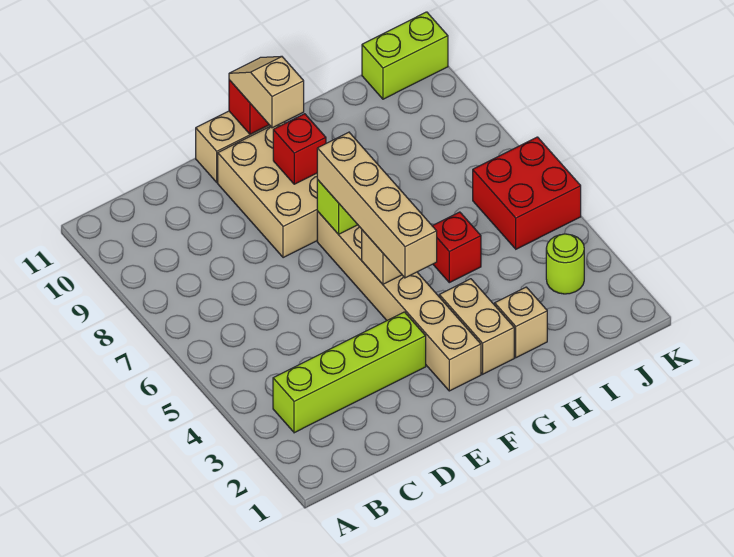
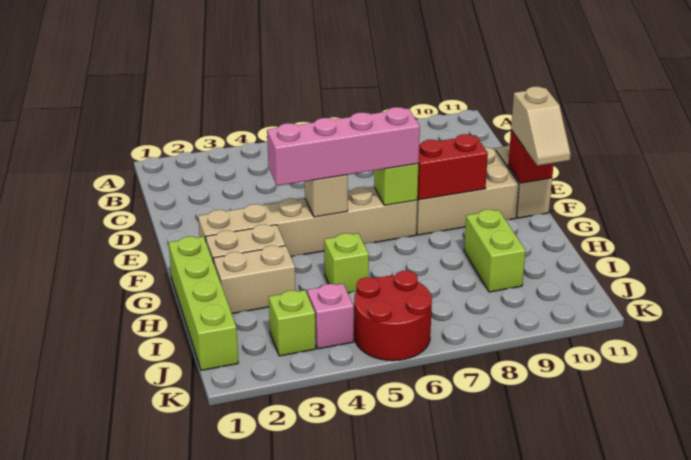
lime 1x4 brick [273,312,426,433] -> lime 1x4 brick moved to [169,236,238,370]
tan 1x4 brick [317,132,437,278] -> pink 1x4 brick [267,107,420,186]
red 1x1 brick [273,114,326,184] -> red 1x2 brick [417,134,488,200]
tan 1x2 slope [229,56,304,128] -> tan 1x2 slope turned to [511,87,571,166]
tan 1x1 brick [495,287,547,358] -> tan 1x2 brick [213,246,296,314]
red 1x1 brick [433,212,481,283] -> lime 1x1 brick [324,233,369,293]
lime 1x1 round brick [546,234,584,294] -> lime 1x1 brick [269,290,316,356]
none -> pink 1x1 brick [307,284,354,349]
red 2x2 brick [473,137,581,249] -> red 2x2 round brick [354,271,432,361]
lime 1x2 brick [362,12,448,99] -> lime 1x2 brick moved to [464,210,525,292]

